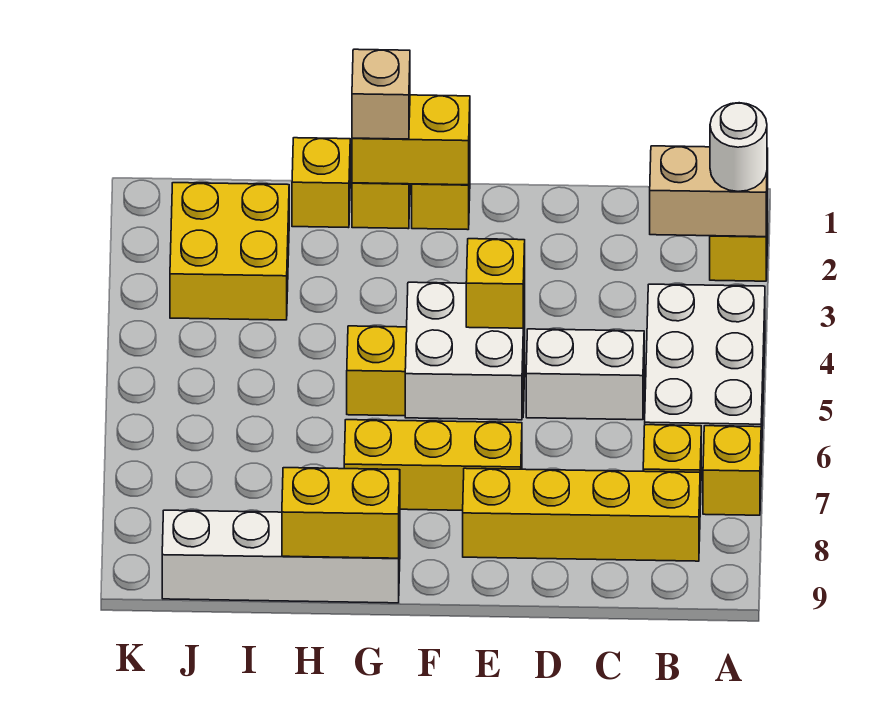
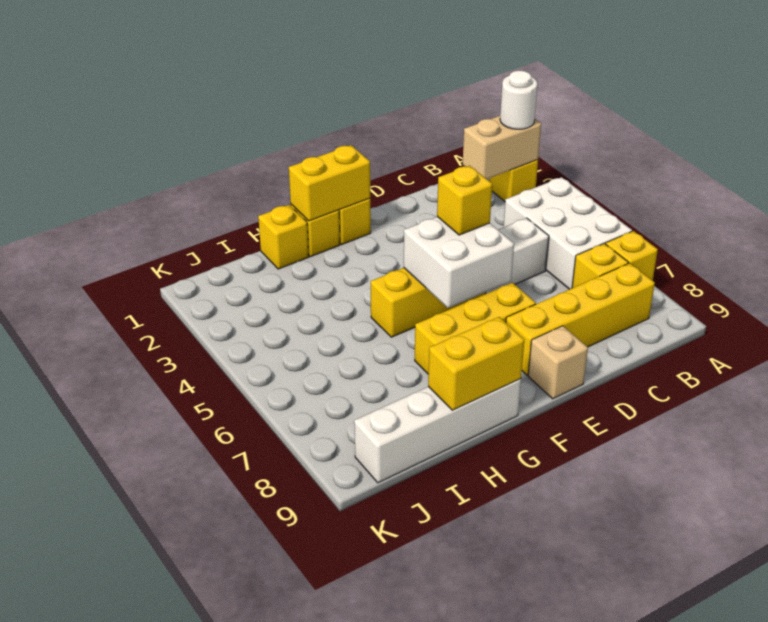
tan 1x1 brick [352,49,410,139] -> tan 1x1 brick moved to [528,326,588,399]
yellow 2x2 brick [170,183,289,320] -> none

